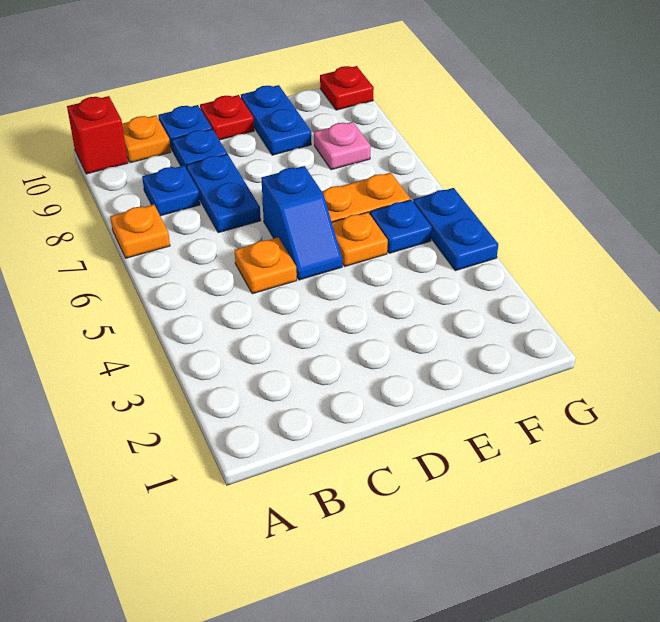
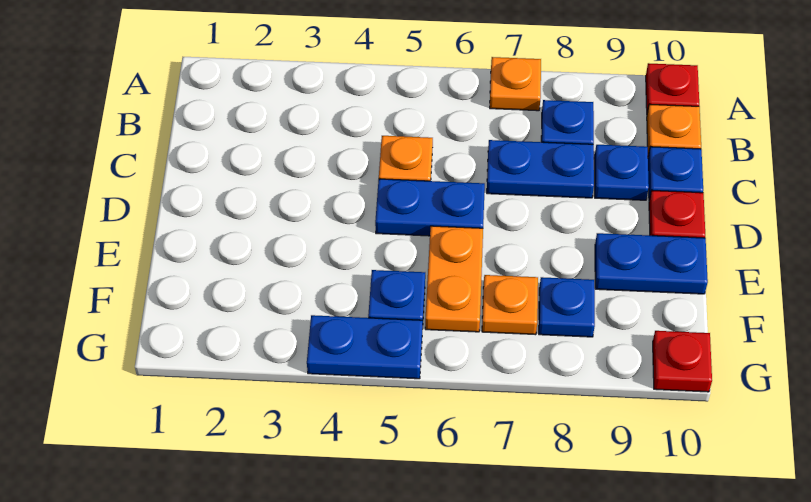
red 1x1 brick [67,96,128,174] -> red 1x1 plate [646,63,699,113]
blue 1x2 slope [261,166,342,280] -> blue 1x2 plate [375,179,485,236]
orange 1x1 plate [332,212,388,266] -> orange 1x1 plate moved to [482,275,538,335]
pink 1x1 plate [314,122,371,170] -> blue 1x1 plate [539,277,595,337]

